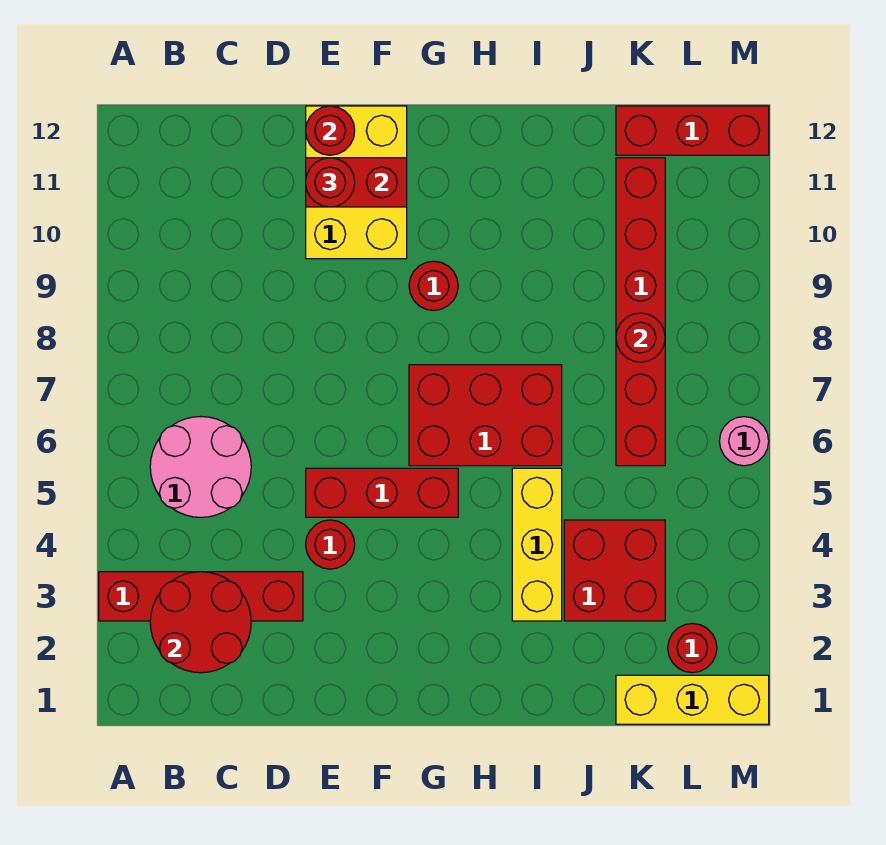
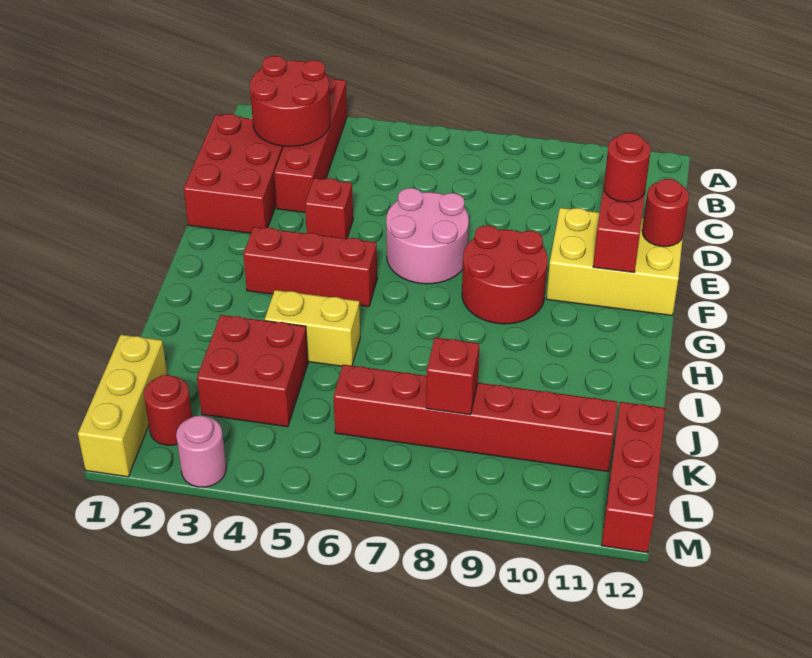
pink 2x2 round brick [150,417,251,517] -> pink 2x2 round brick moved to [386,188,469,284]
red 1x1 round brick [306,520,355,569] -> red 1x1 brick [305,178,353,238]
red 1x3 brick [306,468,458,517] -> red 1x3 brick turned to [243,227,377,307]
red 2x3 brick [409,365,562,466] -> red 2x3 brick moved to [184,114,284,233]
red 1x1 round brick [409,261,458,311] -> red 2x2 round brick [462,225,548,324]
yellow 1x3 brick [512,468,562,621] -> yellow 1x2 brick [265,290,360,366]
red 1x1 round brick [616,313,665,362] -> red 1x1 brick [426,338,479,415]
pink 1x1 round brick [719,417,769,466] -> pink 1x1 round brick moved to [176,416,226,487]

